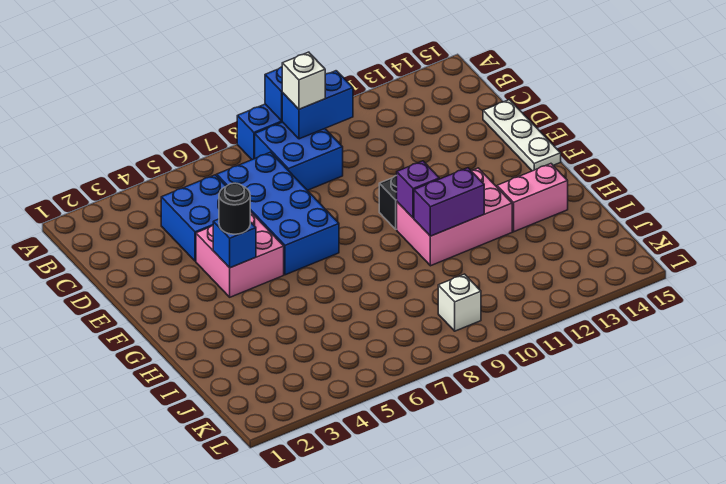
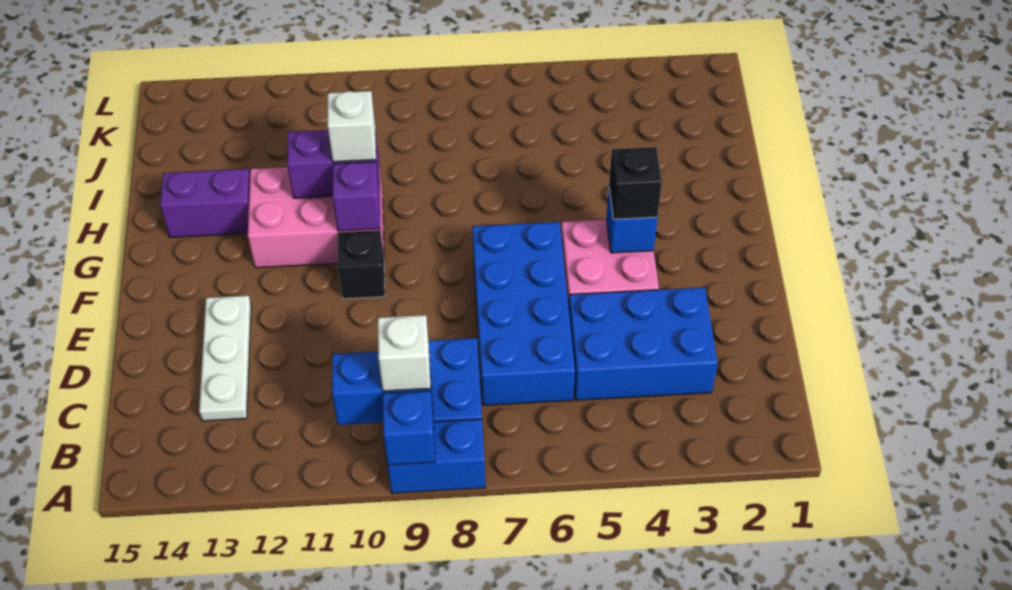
blue 2x2 brick [161,175,226,261] -> blue 2x3 brick [568,287,718,400]
white 1x3 plate [483,100,561,171] -> white 1x3 plate moved to [199,295,251,421]
black 1x1 round brick [219,183,250,234] -> black 1x1 brick [609,147,662,219]
pink 1x2 brick [497,164,568,232] -> purple 1x2 brick [160,169,250,238]
white 1x1 brick [438,274,481,331] -> white 1x1 brick moved to [327,91,376,162]

